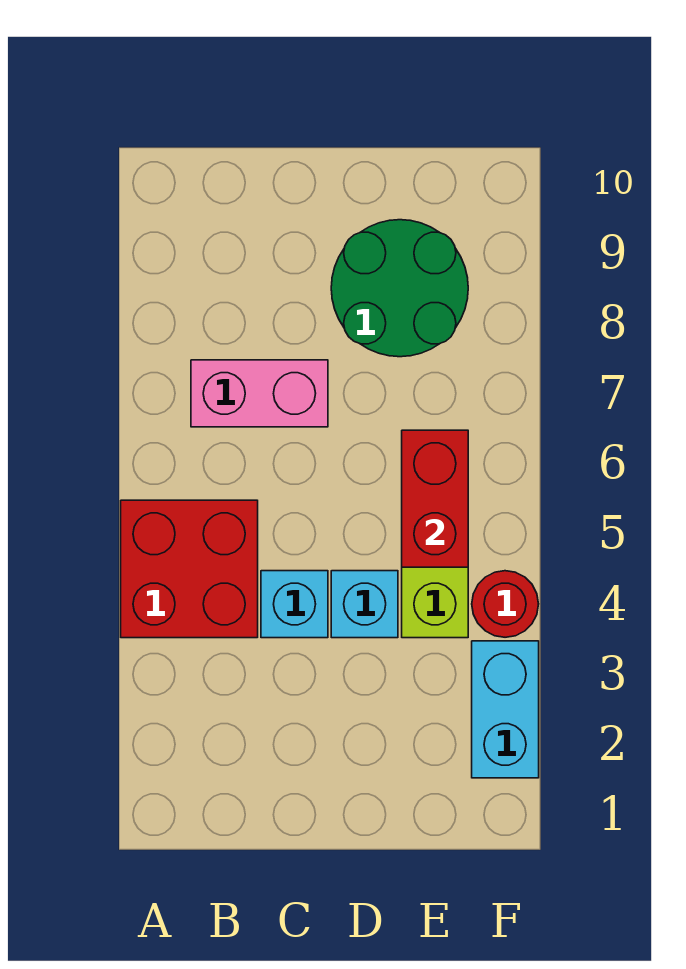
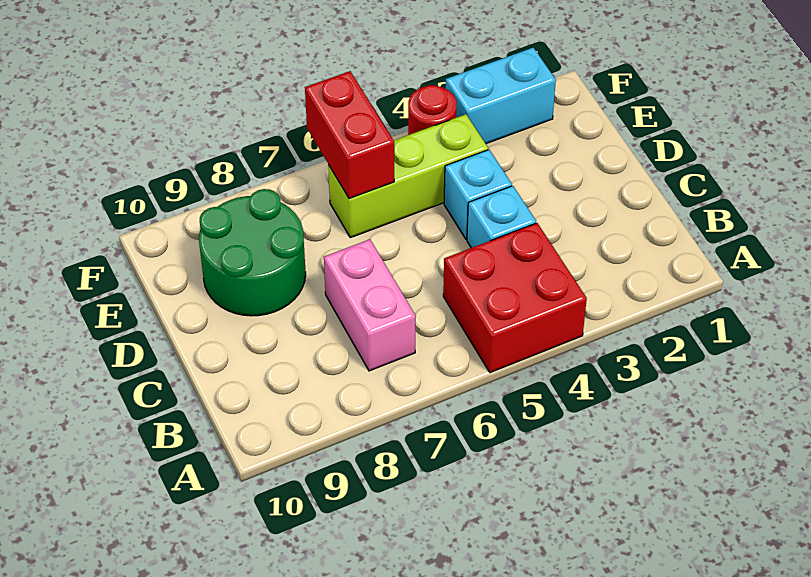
red 1x2 brick [402,430,468,567] -> red 1x2 brick turned to [305,71,394,198]

